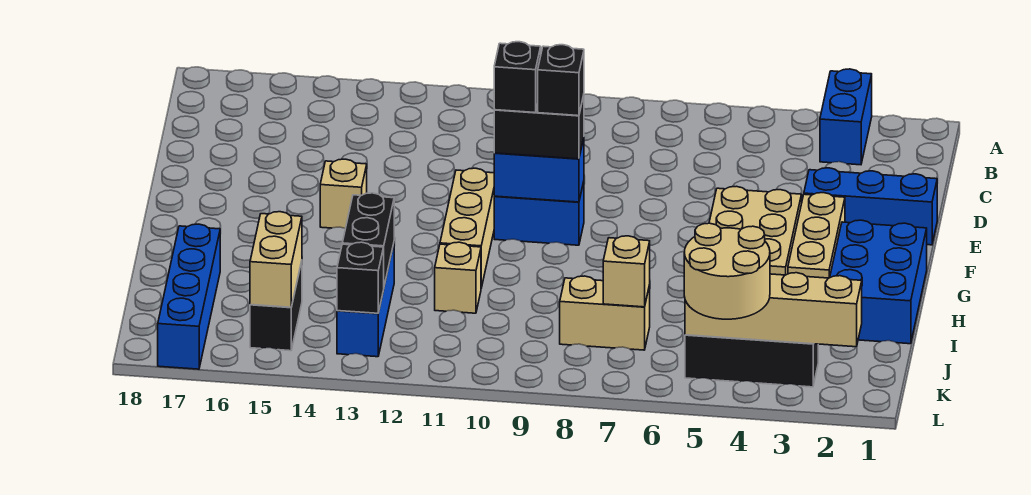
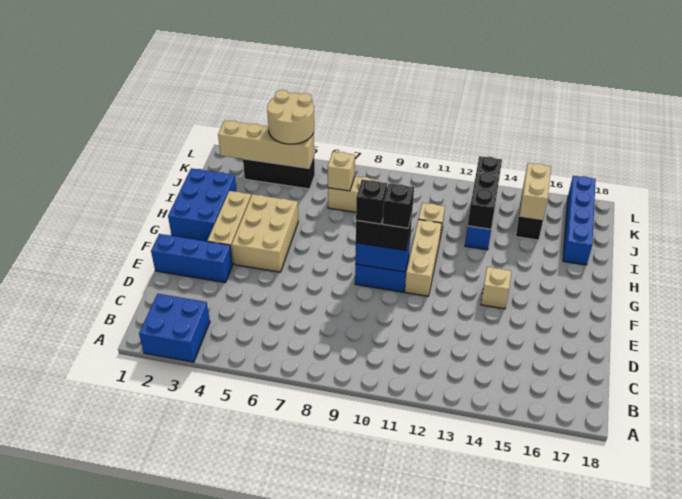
blue 1x2 brick [820,69,872,165] -> blue 2x2 brick [139,294,210,362]

